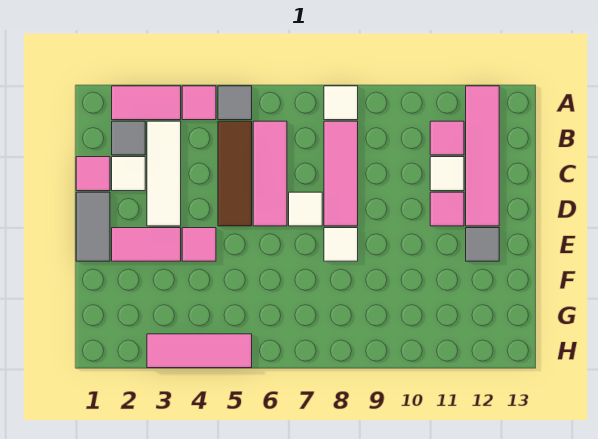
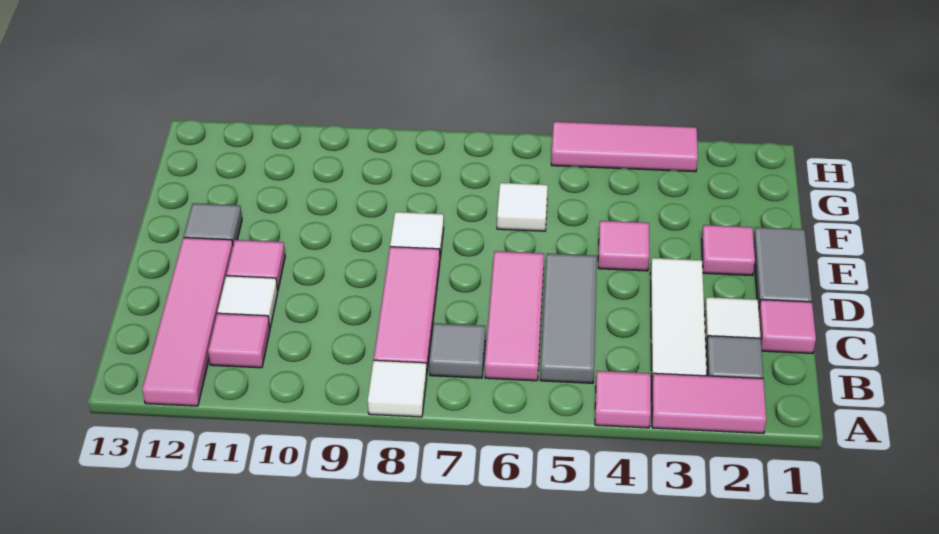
grey 1x1 tile [218,86,252,120] -> grey 1x1 tile moved to [429,323,485,378]
brown 1x3 tile [218,121,252,226] -> grey 1x3 tile [540,253,597,383]
white 1x1 tile [289,192,322,226] -> white 1x1 tile moved to [497,183,548,231]
pink 1x2 tile [112,228,181,261] -> pink 1x1 tile [701,225,755,276]

